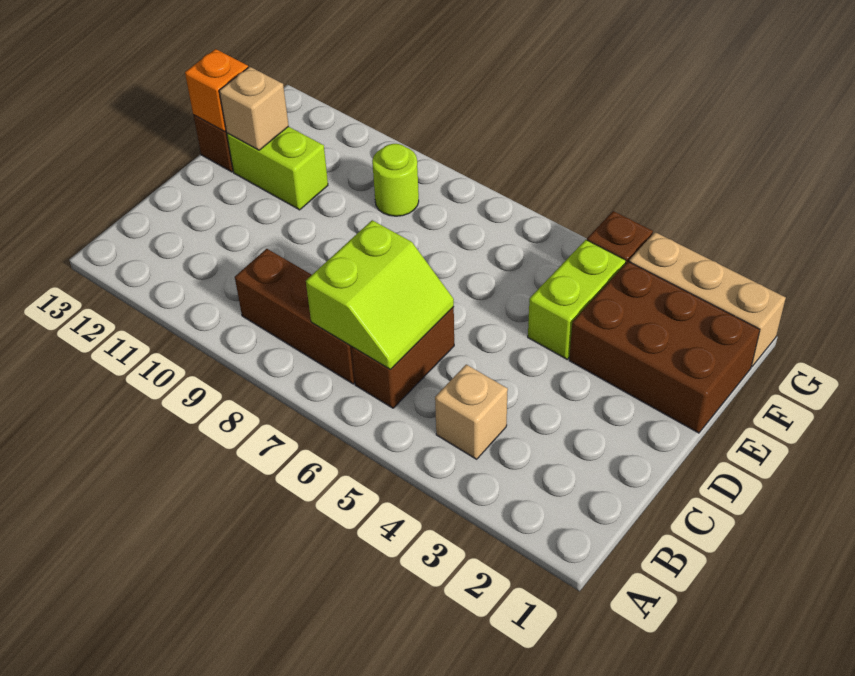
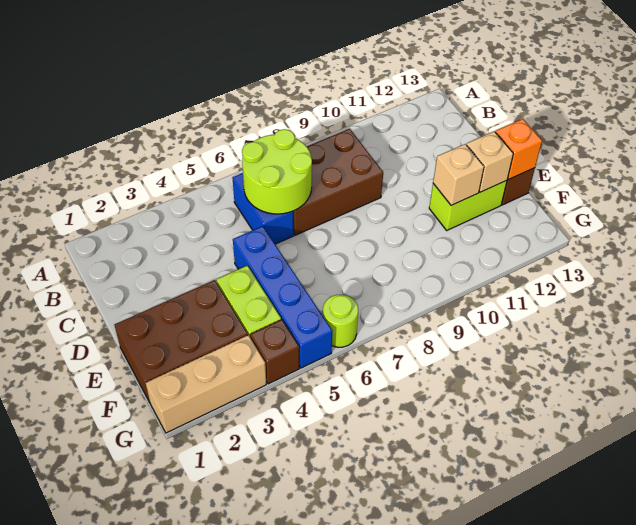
tan 1x1 brick [435,365,508,459] -> tan 1x1 brick moved to [433,144,484,205]
brown 1x2 brick [351,307,454,408] -> blue 1x2 brick [233,173,294,244]
lime 2x2 slope [306,220,454,370] -> lime 2x2 round brick [242,129,312,214]
brown 1x3 brick [235,249,355,384] -> brown 2x3 brick [293,129,383,235]
none -> blue 1x4 brick [233,226,332,368]
lime 1x1 round brick [372,144,419,216] -> lime 1x1 round brick moved to [323,295,358,347]

